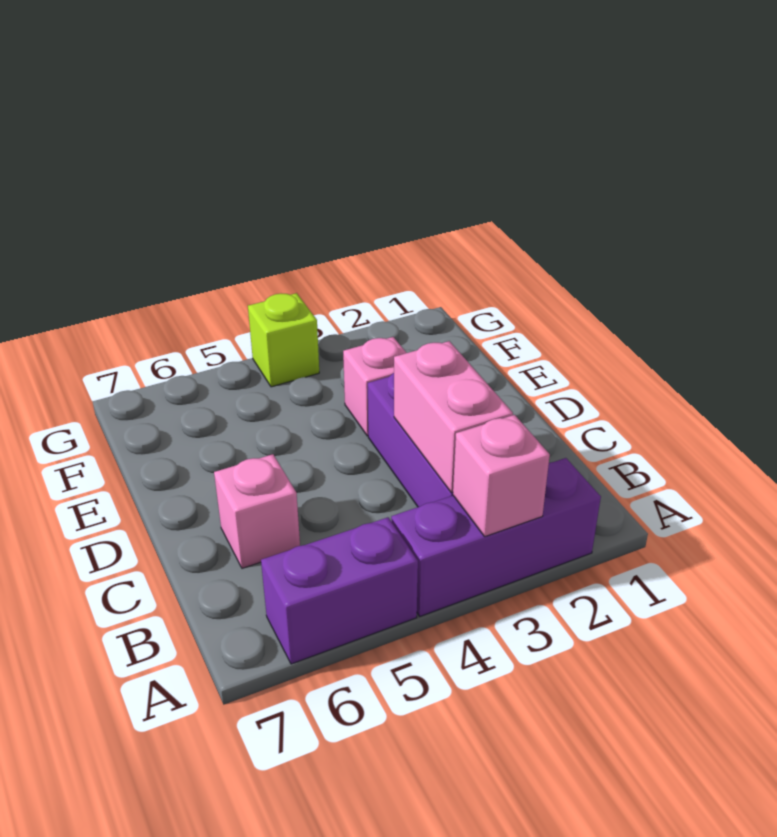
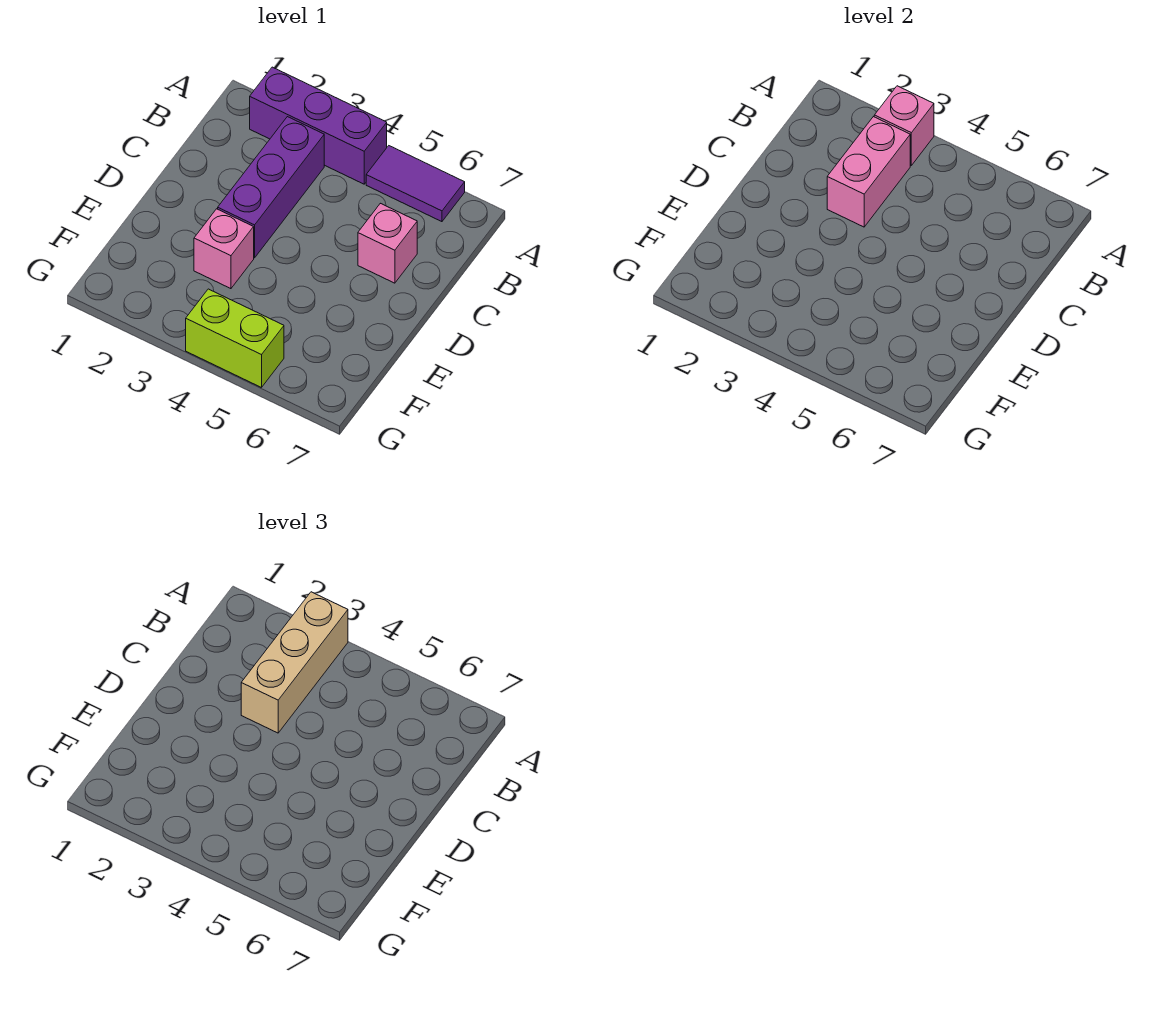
none -> tan 1x3 brick [241,592,348,733]
purple 1x2 brick [261,517,418,664] -> purple 1x2 tile [366,146,465,222]
lime 1x1 brick [248,293,319,387] -> lime 1x2 brick [186,289,284,388]

